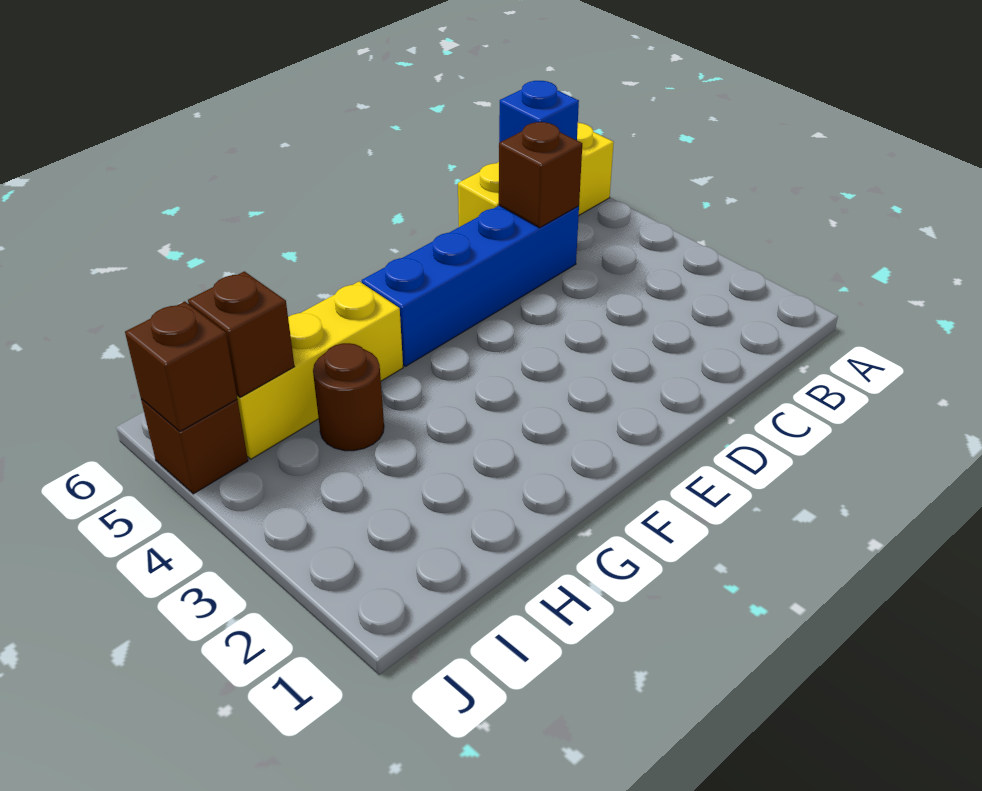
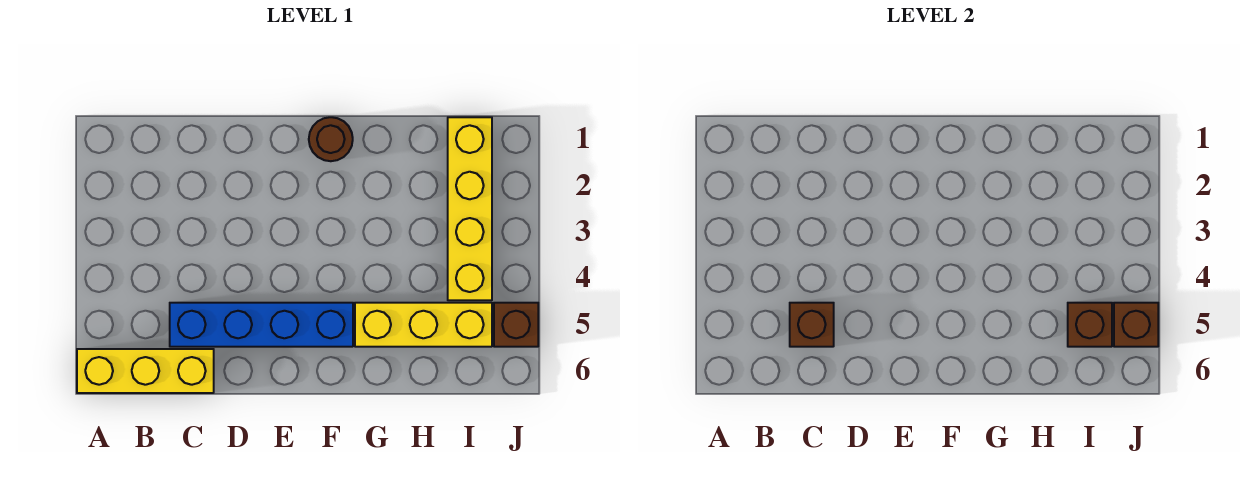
blue 1x1 brick [499,81,579,142] -> none
brown 1x1 round brick [313,343,384,451] -> brown 1x1 round brick moved to [309,117,353,161]
none -> yellow 1x4 brick [448,117,492,300]

